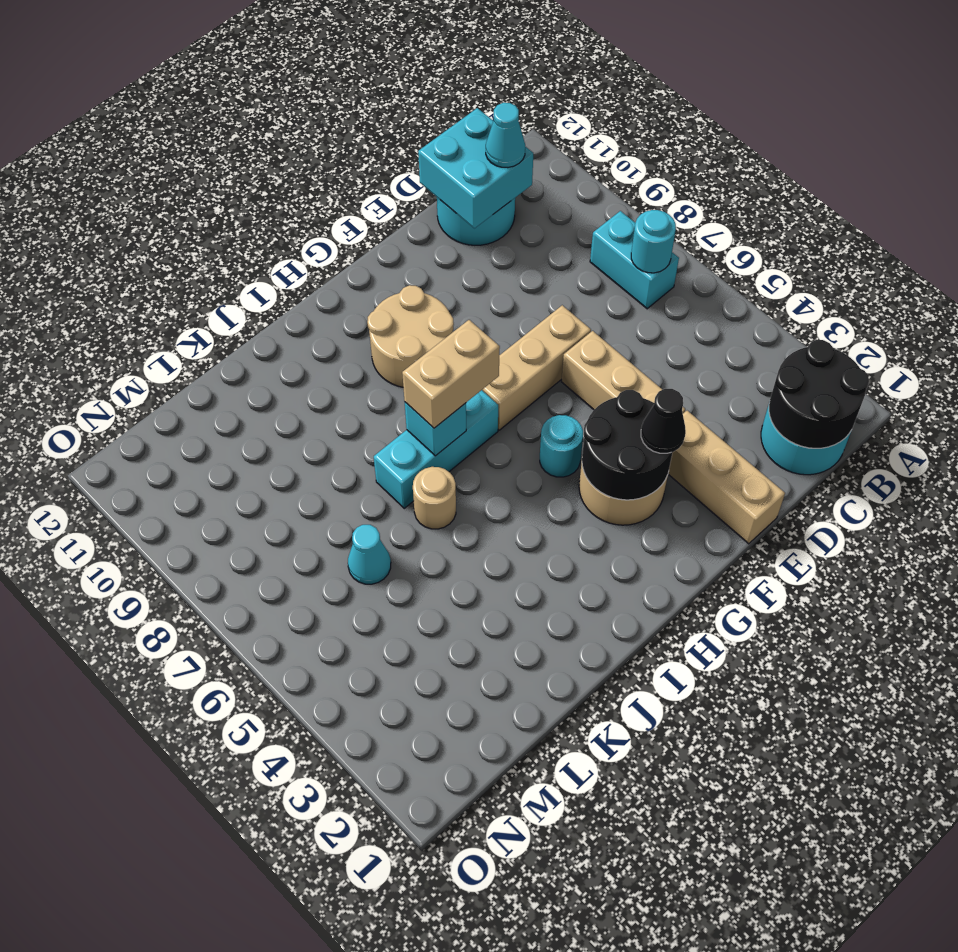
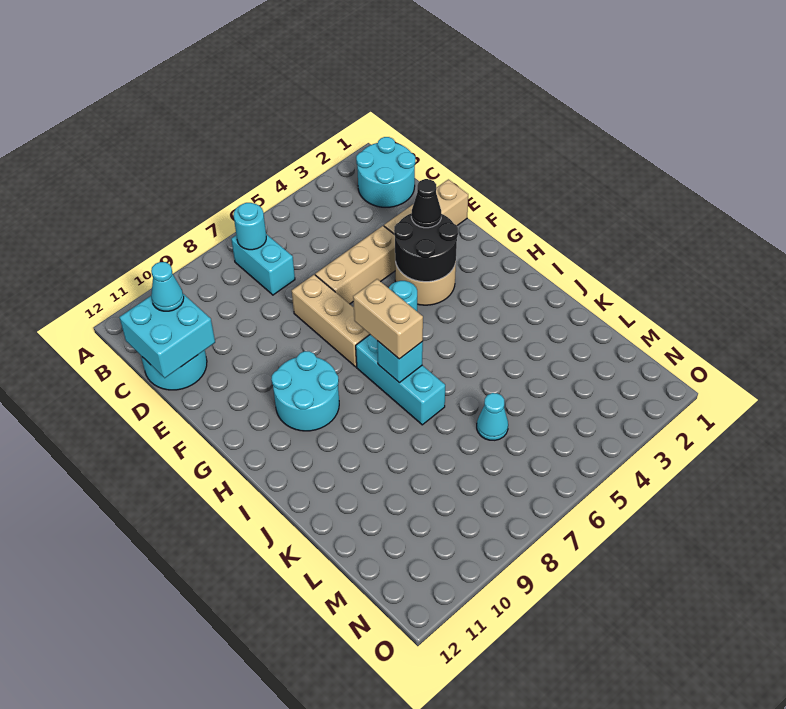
black 2x2 round brick [769,340,869,448] -> none
cyan 1x2 brick [590,211,679,309] -> cyan 1x2 brick turned to [231,234,295,295]
tan 2x2 round brick [367,285,454,387] -> cyan 2x2 round brick [271,351,339,431]
tan 1x1 round brick [413,467,456,529] -> none

